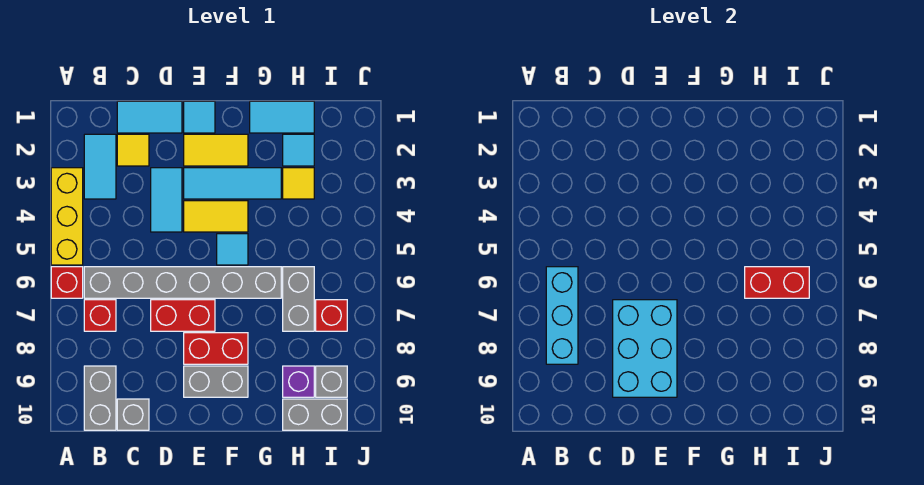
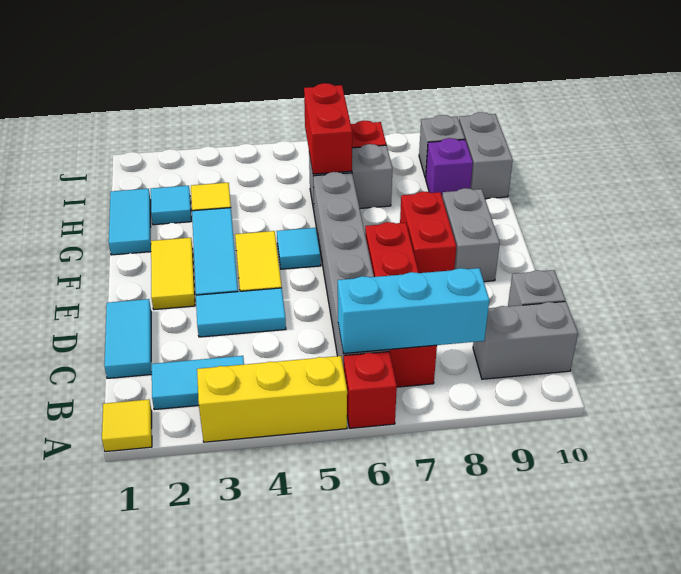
yellow 1x1 tile [117,134,149,166] -> yellow 1x1 tile moved to [102,399,152,452]
cyan 2x3 brick [613,300,677,397] -> none
cyan 1x1 tile [184,101,215,133] -> none

